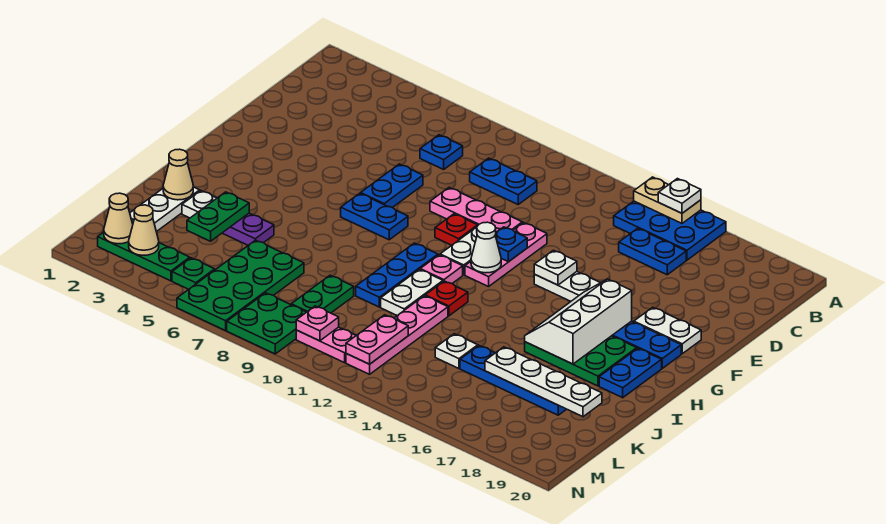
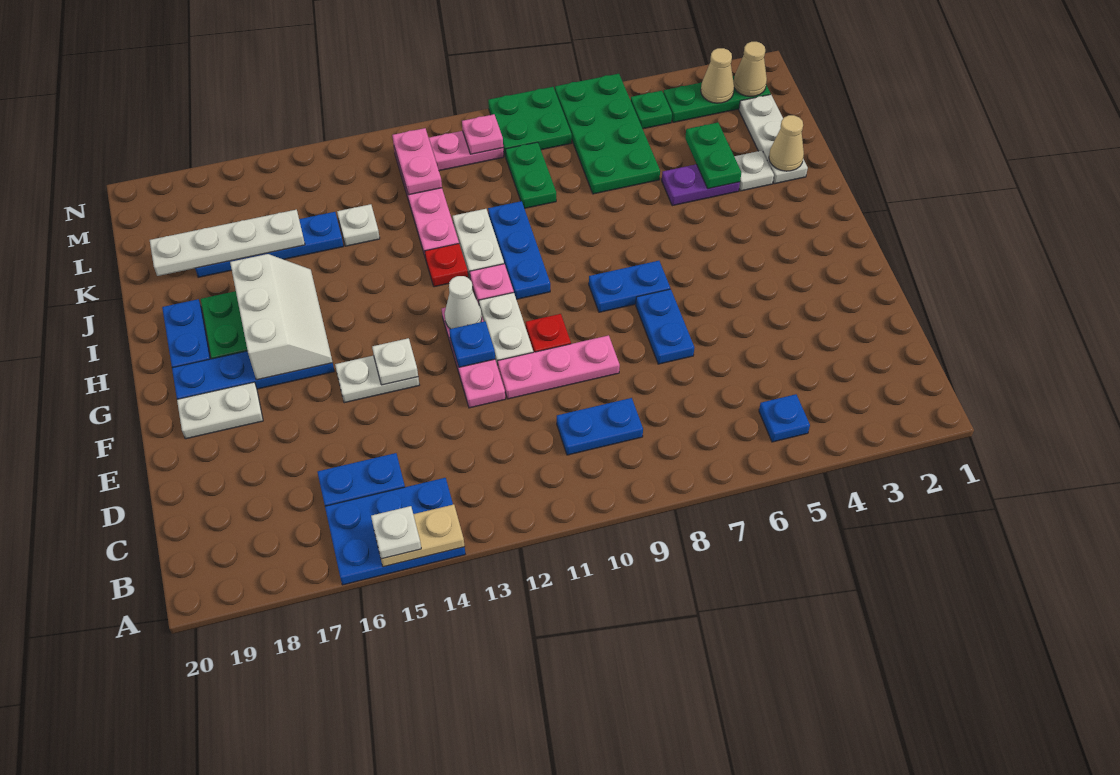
blue 1x1 plate [420,135,463,169] -> blue 1x1 plate moved to [759,394,810,442]

